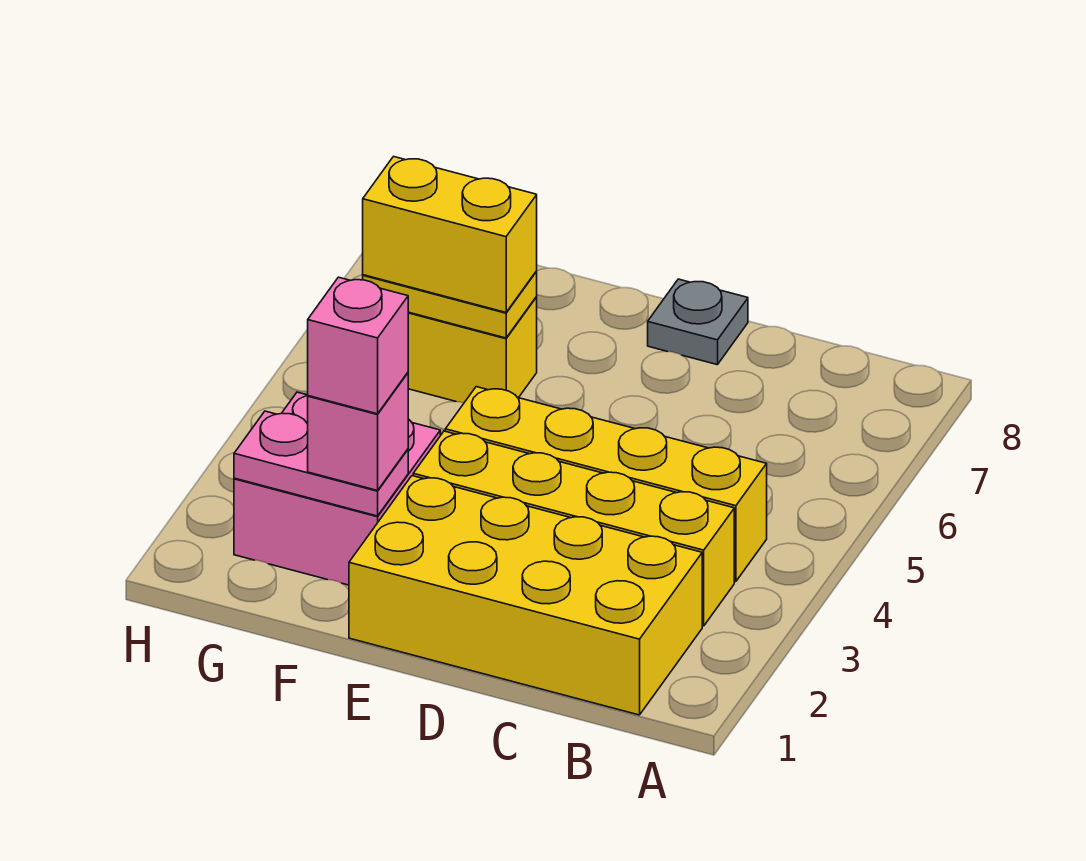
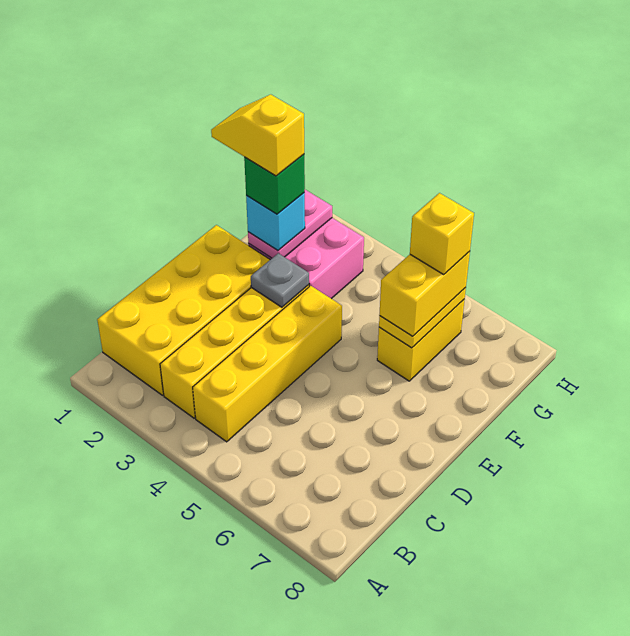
grey 1x1 plate [648,279,748,365] -> grey 1x1 plate moved to [251,253,309,307]
none -> yellow 1x2 slope [211,95,304,176]
pink 1x1 brick [308,373,408,490] -> cyan 1x1 brick [246,193,305,250]
pink 1x1 brick [308,277,408,414] -> green 1x1 brick [244,154,305,214]
none -> yellow 1x1 brick [410,193,474,274]

